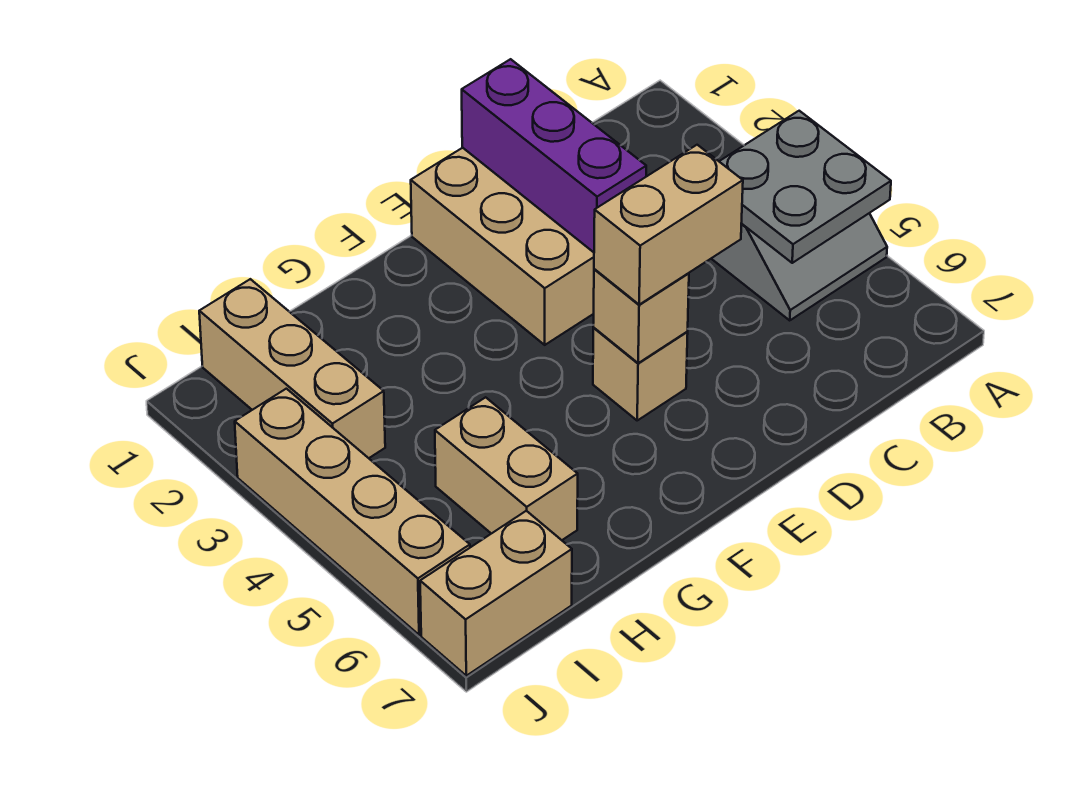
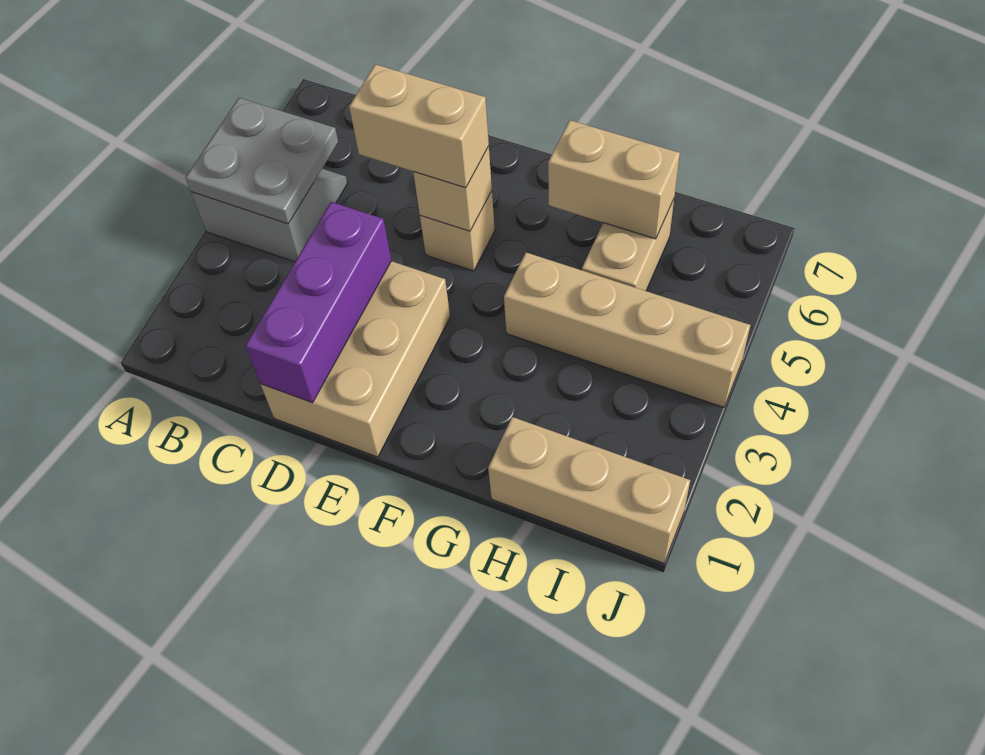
tan 1x3 brick [199,279,385,458] -> tan 1x3 brick turned to [488,417,690,563]
tan 1x2 brick [420,511,572,676] -> tan 1x2 brick moved to [548,120,680,239]
tan 1x4 brick [235,389,470,635] -> tan 1x4 brick turned to [504,253,750,407]

